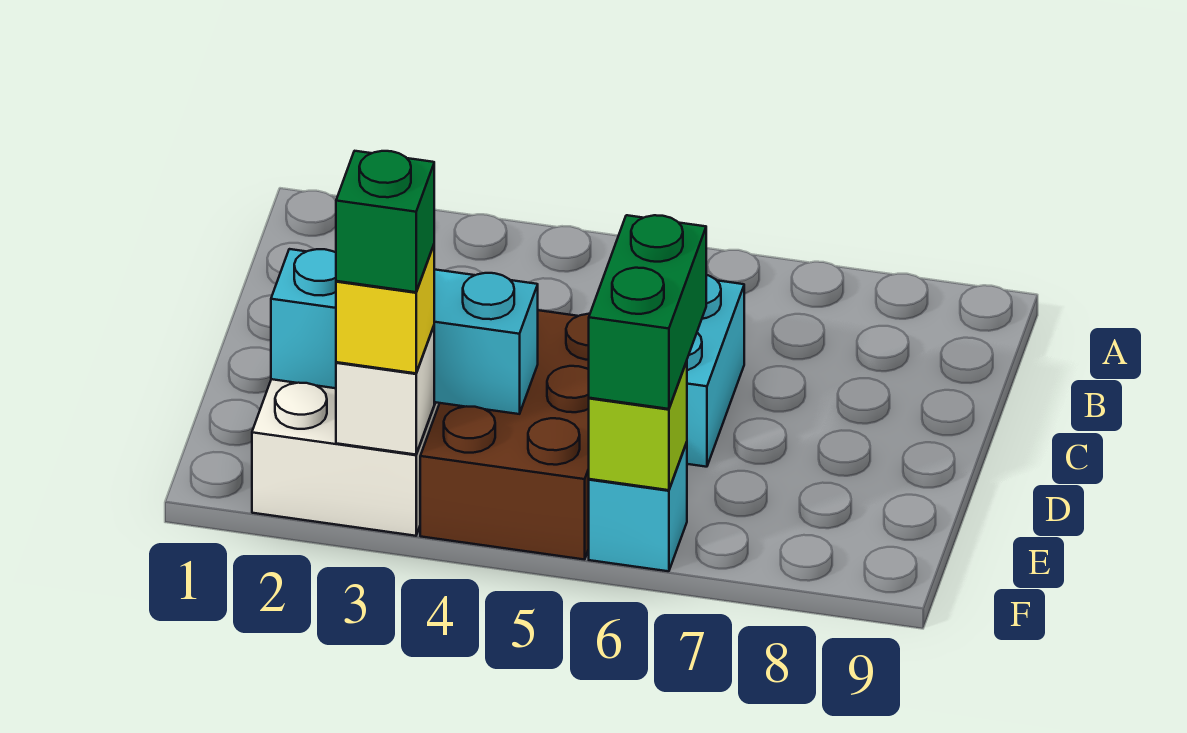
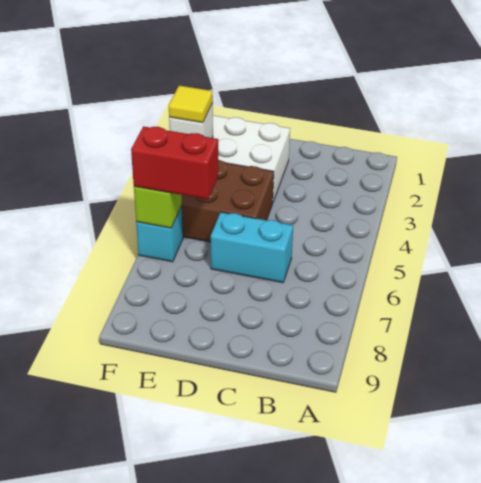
cyan 1x3 brick [271,249,538,414] -> none
green 1x2 brick [589,215,706,409] -> red 1x2 brick [131,126,218,199]
yellow 1x1 brick [336,245,434,373] -> yellow 1x1 tile [169,85,213,123]
green 1x1 brick [336,151,434,292] -> none

